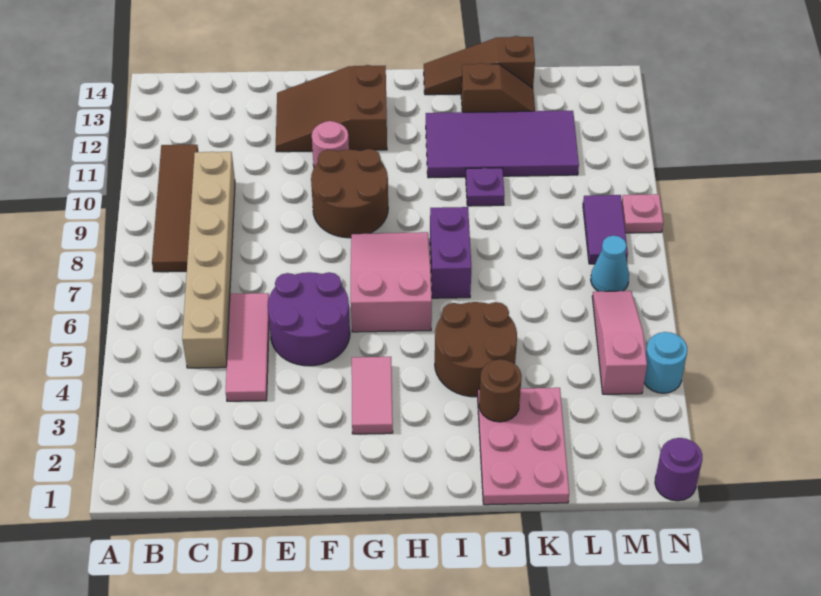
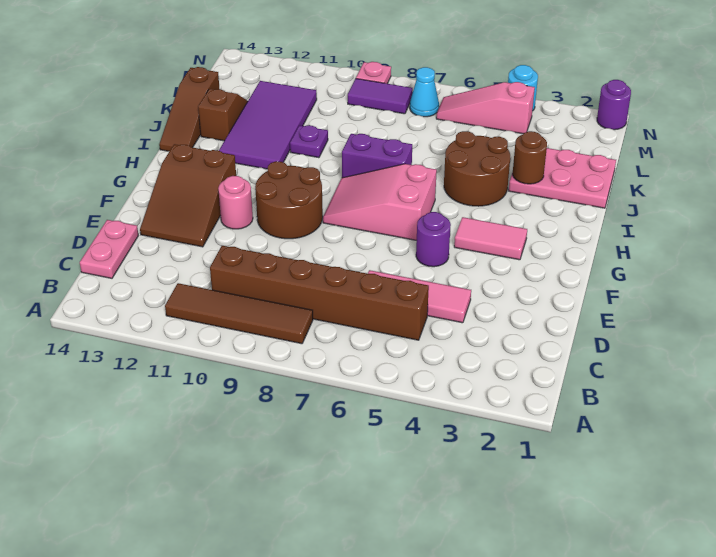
tan 1x6 brick [182,152,235,368] -> brown 1x6 brick [210,246,429,340]
none -> pink 1x2 plate [80,220,138,278]
purple 2x2 round brick [268,272,350,366] -> purple 1x1 round brick [416,212,451,267]

